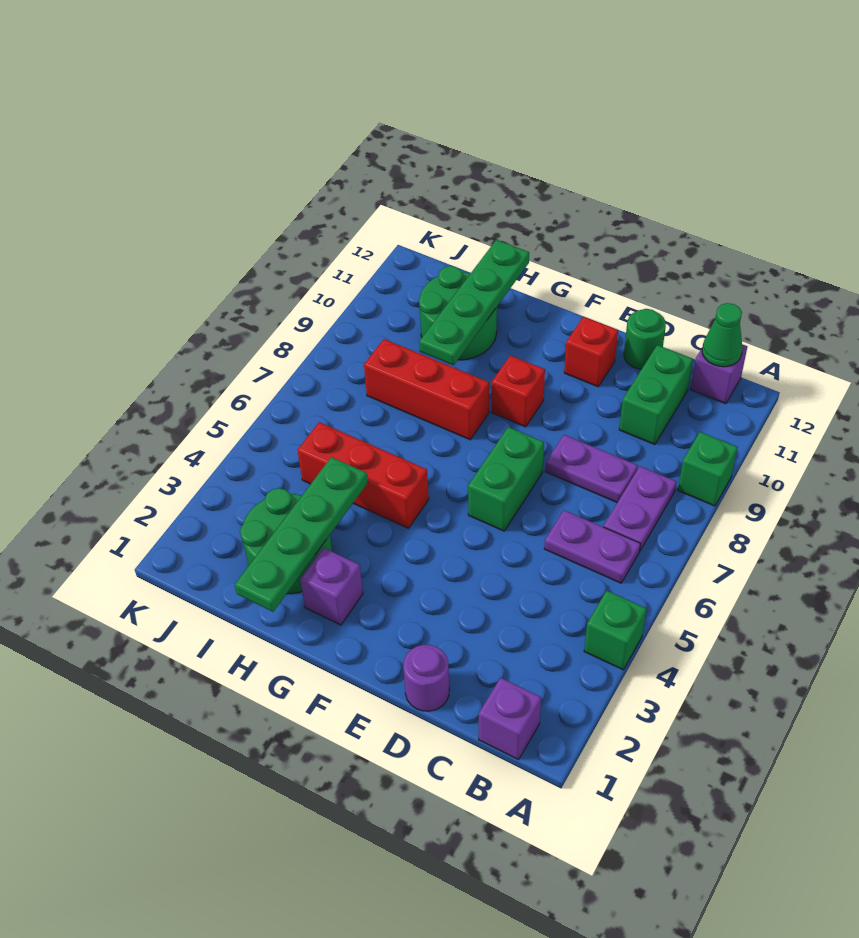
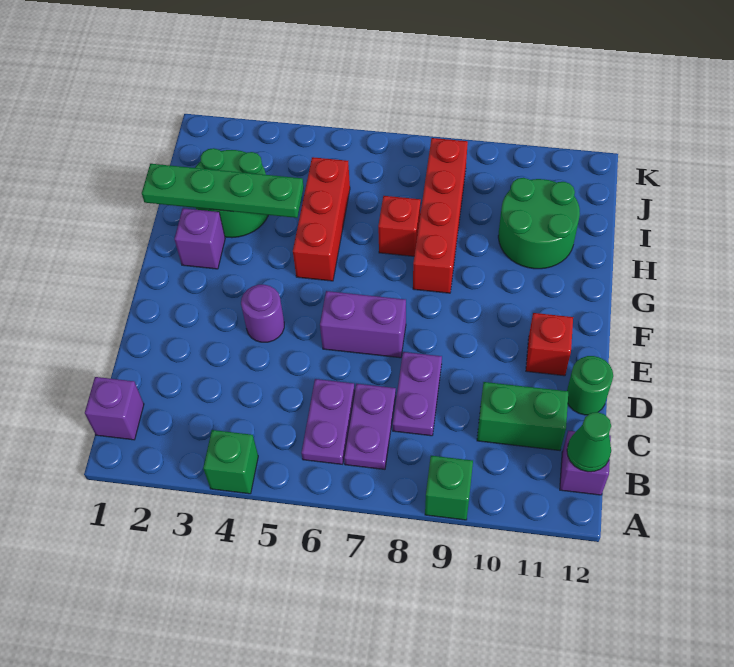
purple 1x2 plate [604,466,677,551] -> purple 1x2 plate turned to [344,384,396,469]
purple 1x1 round brick [403,645,449,711] -> purple 1x1 round brick moved to [241,285,284,342]
green 1x2 brick [468,427,544,531] -> purple 1x2 brick [320,291,406,358]
red 1x1 brick [492,355,545,427] -> red 1x1 brick moved to [378,196,421,256]
red 1x3 brick [364,339,489,440] -> red 1x4 brick [413,138,468,293]
green 1x4 plate [419,240,529,365] -> none

